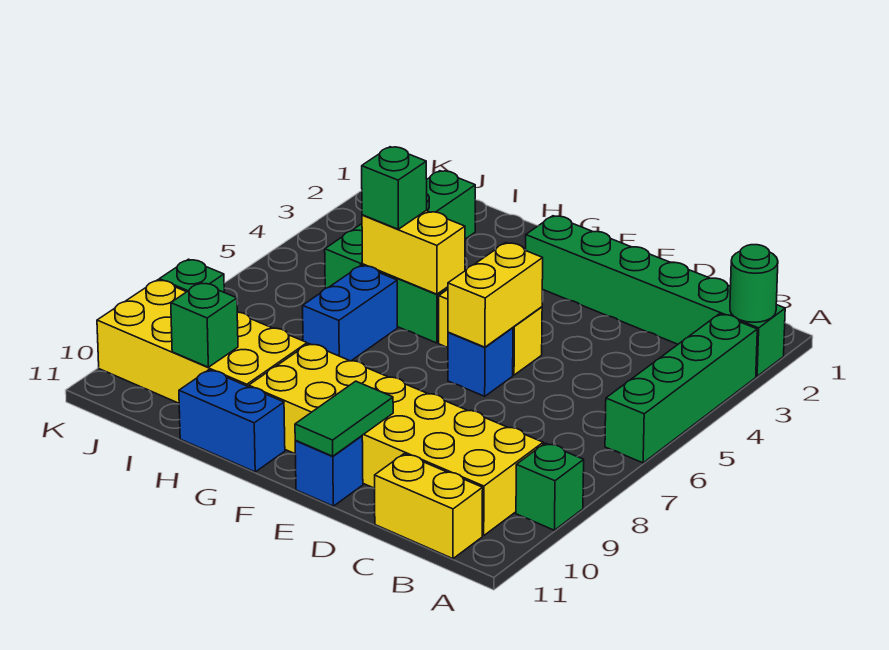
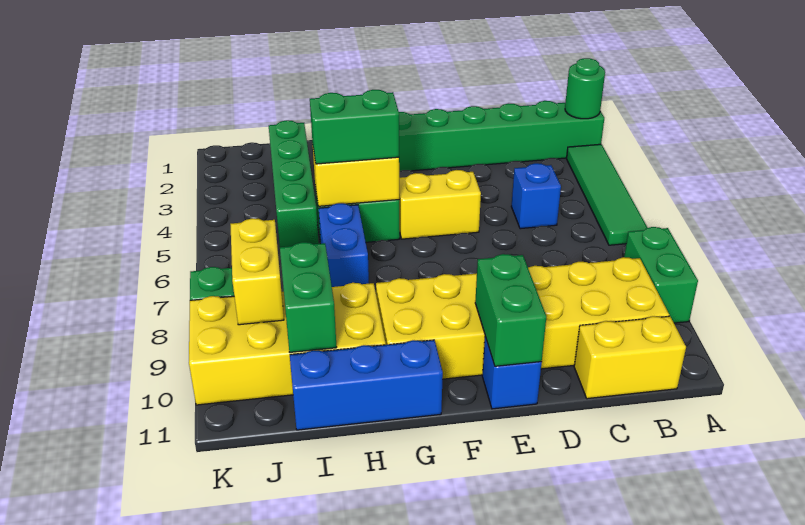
green 1x4 brick [605,314,757,463] -> green 1x4 tile [567,144,648,245]
green 1x1 brick [516,443,584,530] -> green 1x2 brick [624,227,698,323]
yellow 1x2 brick [448,243,543,347] -> yellow 1x2 brick moved to [230,218,284,325]
blue 1x1 brick [448,328,513,396] -> blue 1x1 brick moved to [511,163,561,229]
green 1x2 tile [295,381,393,456] -> green 1x2 brick [475,254,546,366]
blue 1x2 brick [179,370,285,472] -> blue 1x3 brick [290,340,443,430]
green 1x1 brick [362,147,427,229] -> green 1x2 brick [310,90,399,164]
green 1x1 brick [171,283,238,367] -> green 1x2 brick [280,242,337,352]

